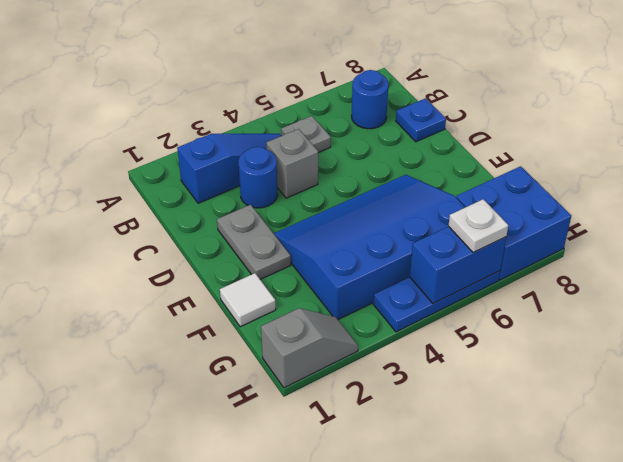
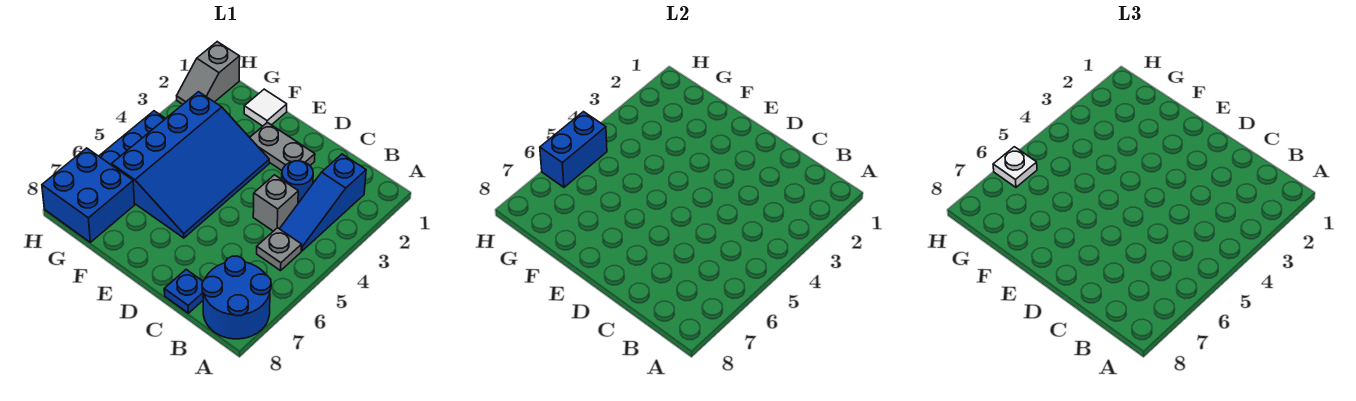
blue 1x1 round brick [351,70,389,129] -> blue 2x2 round brick [202,256,271,339]

